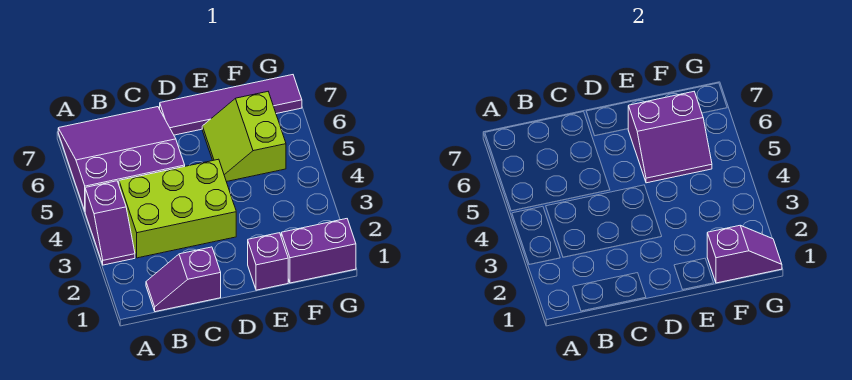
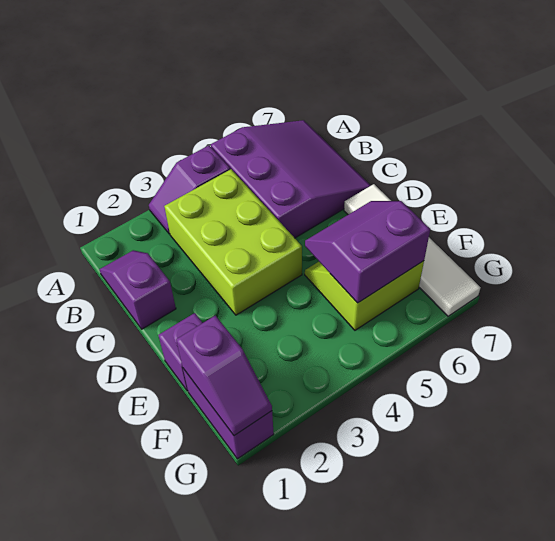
purple 1x4 tile [160,75,302,135] -> white 1x4 tile [344,184,480,316]
purple 2x2 slope [628,92,712,183] -> purple 2x2 slope turned to [305,201,430,303]

